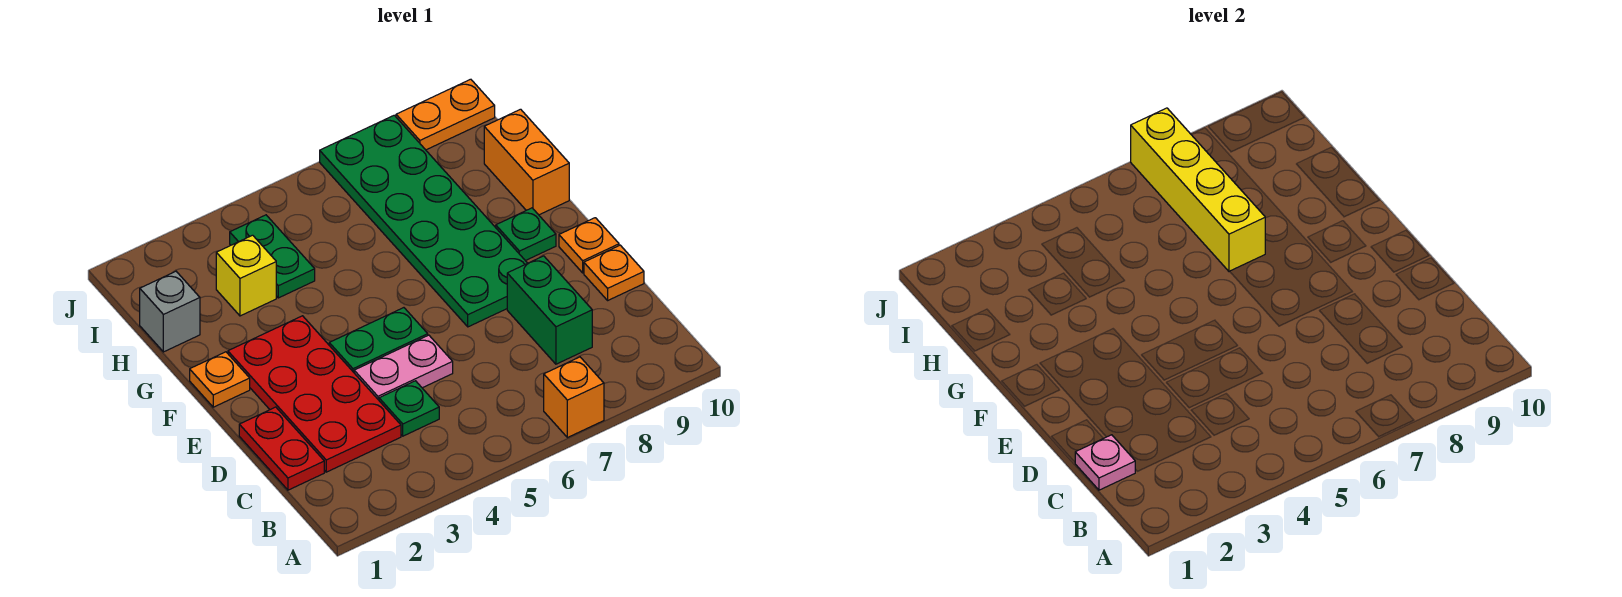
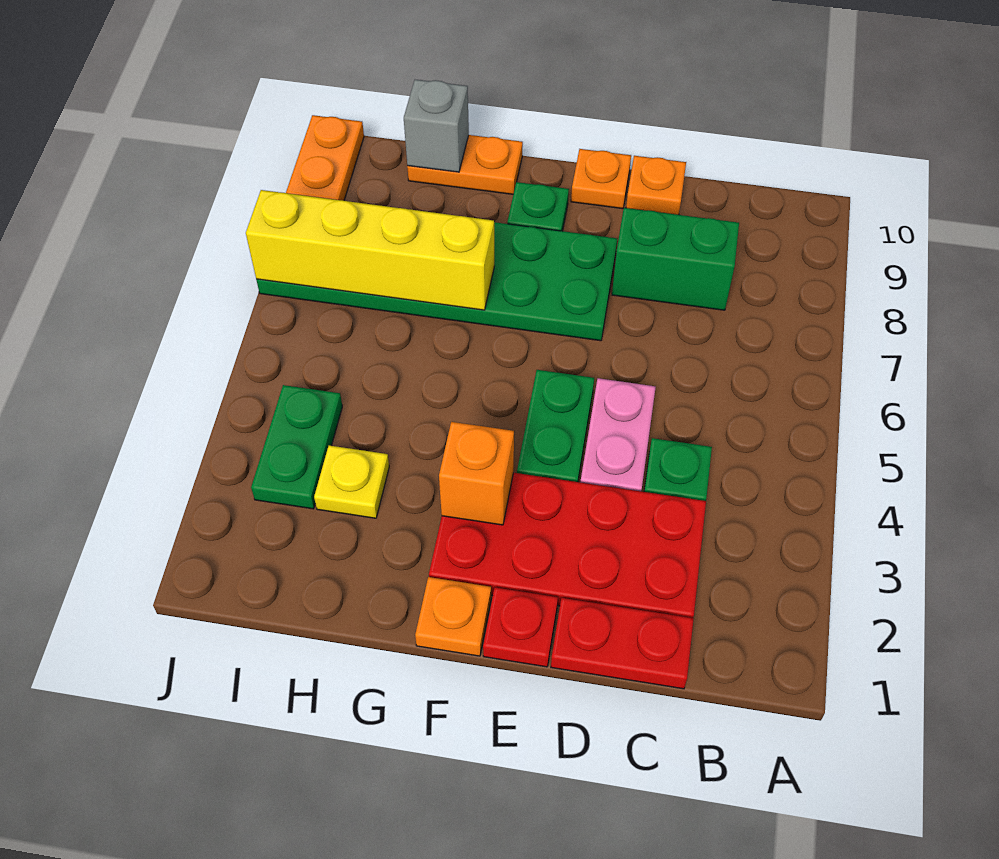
orange 1x1 brick [544,357,604,438] -> orange 1x1 brick moved to [439,422,514,525]
pink 1x1 plate [1075,435,1136,490] -> none
none -> red 1x1 plate [483,587,558,667]
orange 1x2 brick [484,109,569,215] -> orange 1x2 plate [407,135,523,194]
grey 1x1 brick [140,271,200,352] -> grey 1x1 brick moved to [404,80,469,172]
yellow 1x1 brick [216,235,276,316] -> yellow 1x1 plate [314,445,389,518]
green 1x2 plate [230,215,315,298] -> green 1x2 plate turned to [251,385,342,509]

